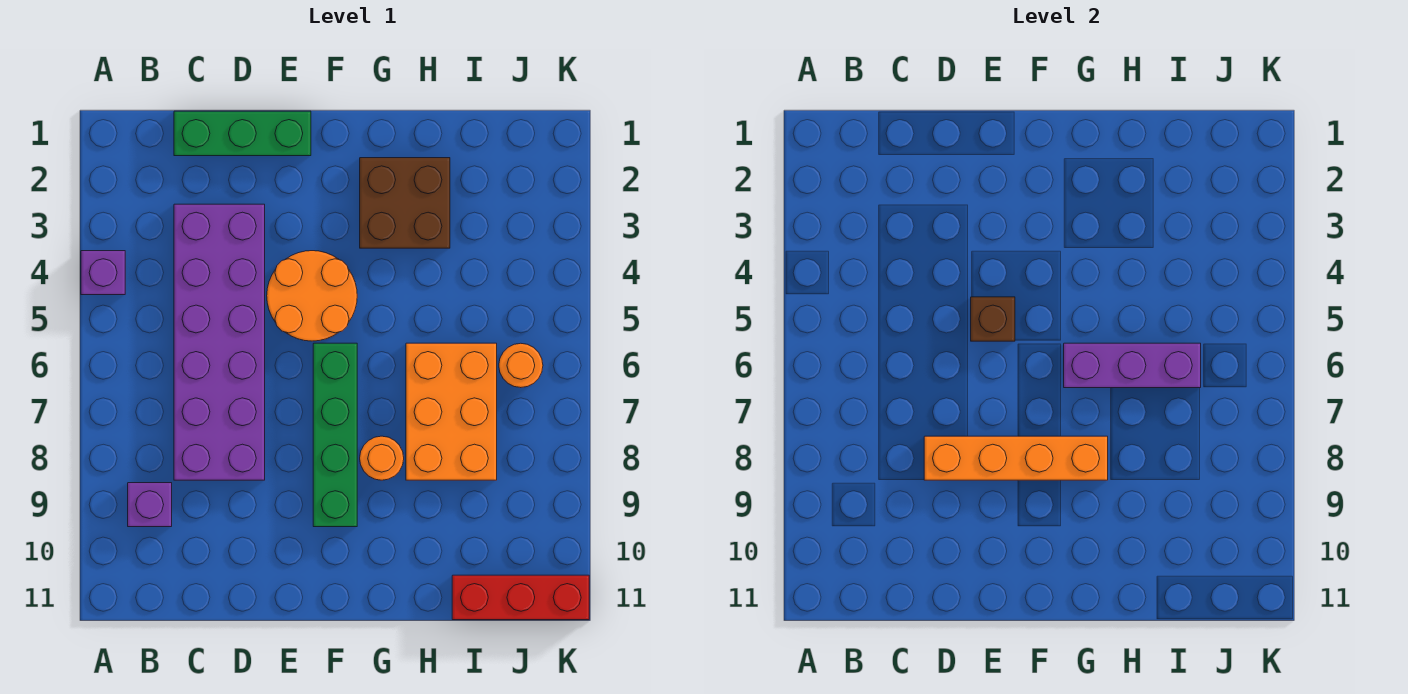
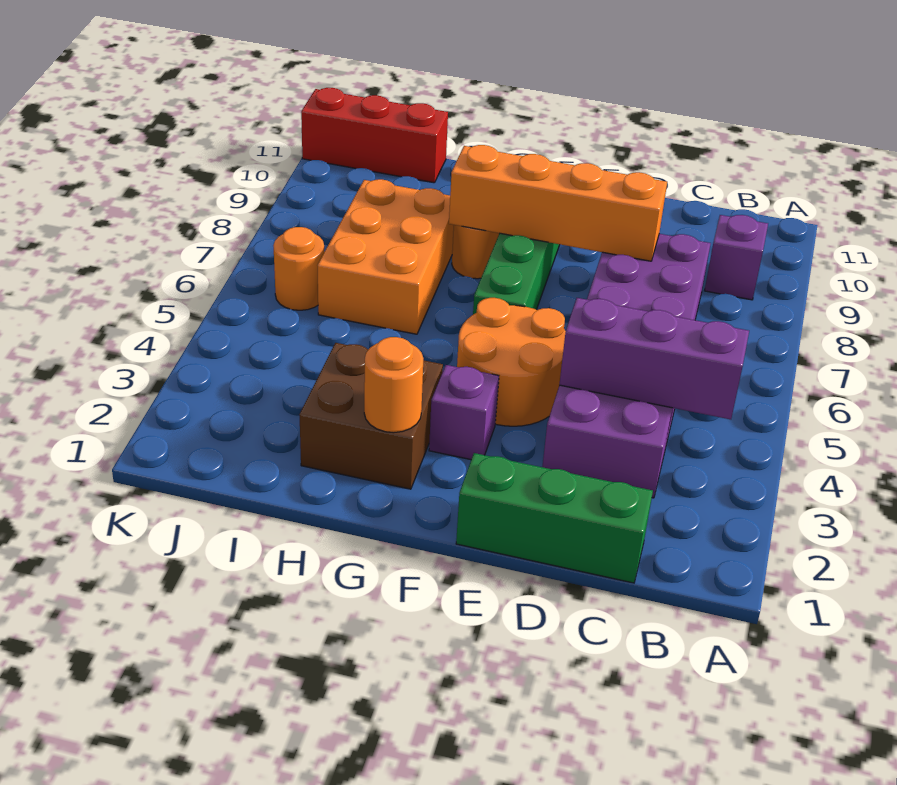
purple 1x1 brick [81,251,125,295] -> purple 1x1 brick moved to [429,365,499,460]
brown 1x1 brick [971,297,1015,341] -> none
none -> orange 1x1 round brick [364,337,423,433]
purple 1x3 brick [1064,343,1201,388] -> purple 1x3 brick moved to [559,298,749,419]

